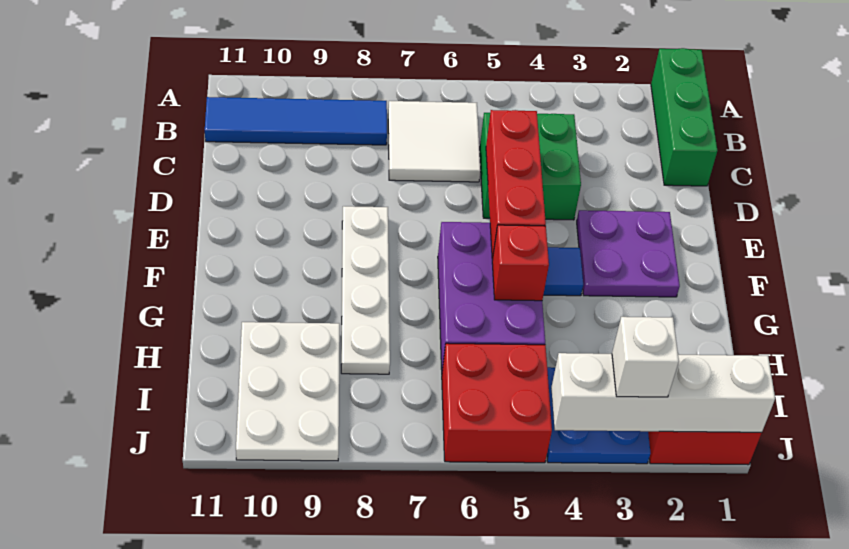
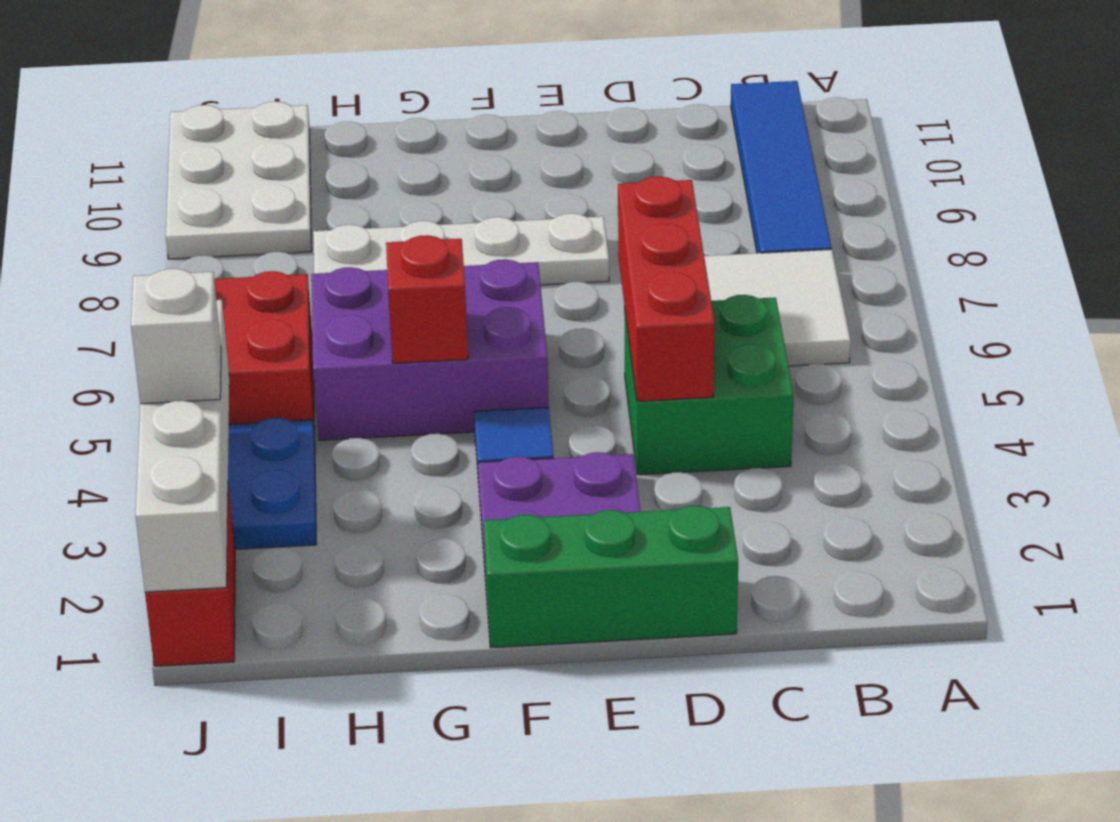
green 1x3 brick [651,48,717,186] -> green 1x3 brick moved to [484,506,738,648]
red 1x3 brick [486,110,546,259] -> red 1x3 brick turned to [618,176,715,401]
white 2x3 plate [236,322,340,461] -> white 2x3 plate turned to [166,101,312,259]

